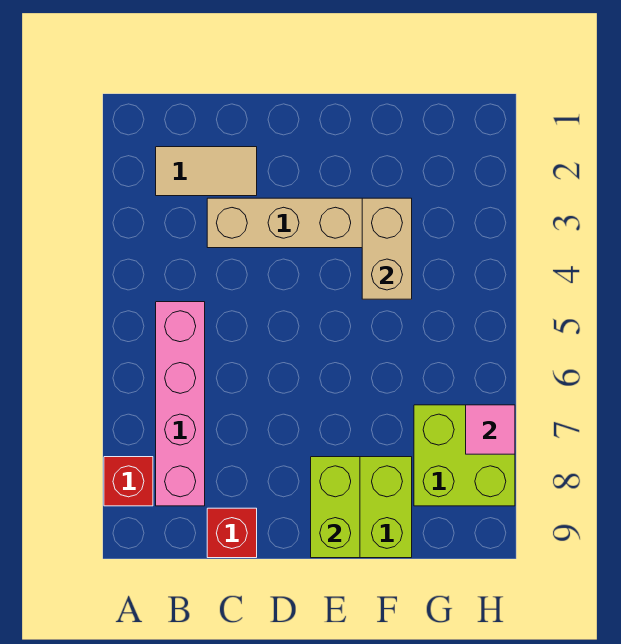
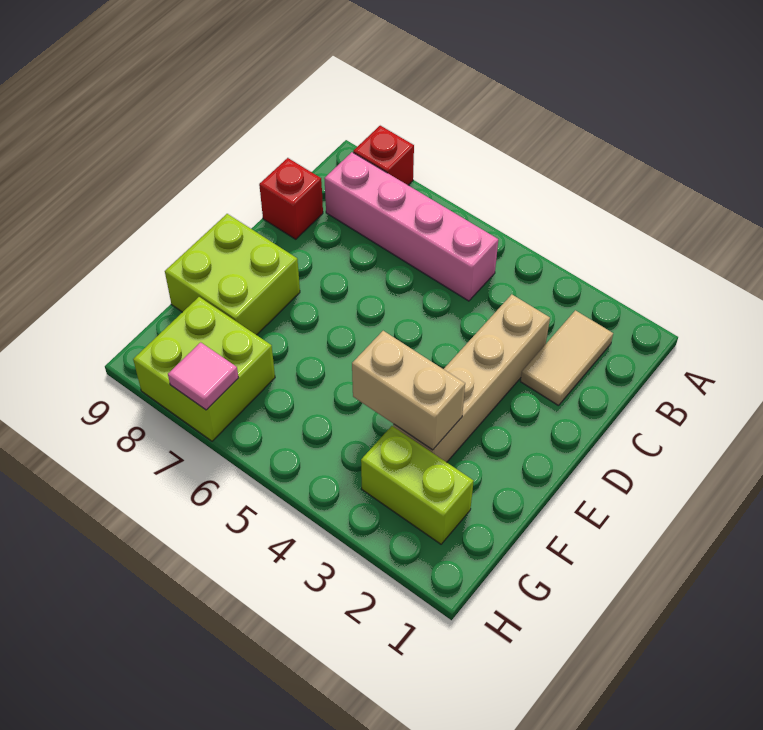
lime 1x2 brick [311,457,360,558] -> lime 1x2 brick moved to [361,426,474,544]

